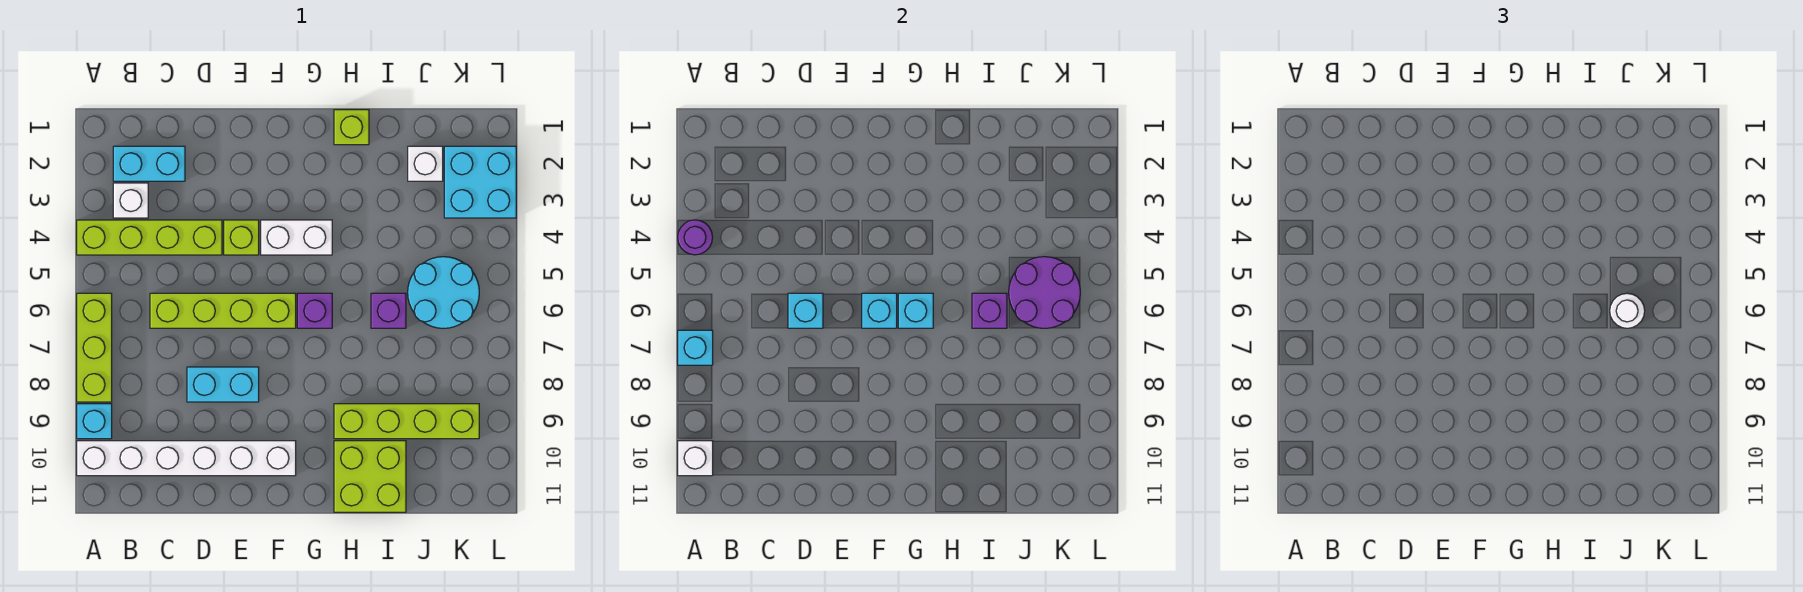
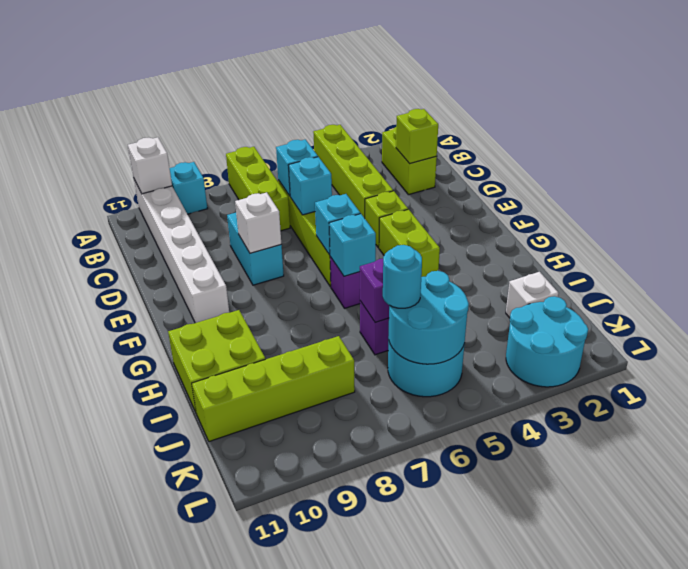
purple 1x1 round brick [678,220,713,255] -> none
lime 1x3 brick [77,293,112,402] -> lime 1x3 brick turned to [226,147,290,231]
cyan 1x1 brick [678,330,713,365] -> cyan 1x1 brick moved to [276,139,318,196]
cyan 1x2 brick [113,146,185,181] -> lime 1x2 brick [382,127,437,195]
white 1x1 brick [113,183,148,218] -> white 1x1 brick moved to [235,192,281,253]
white 1x2 brick [261,220,332,255] -> lime 1x2 brick [379,209,440,277]
lime 1x1 brick [334,110,369,145] -> lime 1x1 brick moved to [396,109,438,164]
lime 1x4 brick [334,404,479,439] -> lime 1x4 brick turned to [192,336,355,442]
purple 2x2 round brick [1009,257,1080,328] -> cyan 2x2 round brick [389,271,469,364]
white 1x1 round brick [1610,293,1645,328] -> cyan 1x1 round brick [383,245,422,308]
cyan 2x2 brick [444,146,516,218] -> cyan 2x2 round brick [506,296,588,387]

